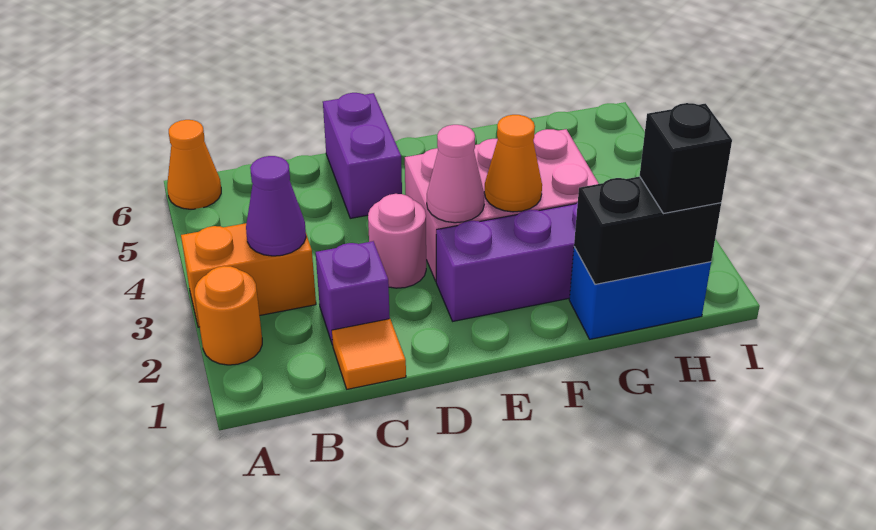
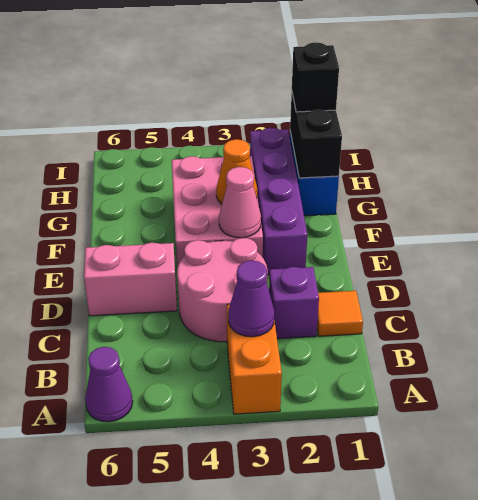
orange 1x1 round brick [195,266,262,365] -> none
orange 1x1 cone [167,120,221,209] -> purple 1x1 cone [85,347,133,422]
pink 1x1 round brick [368,194,426,288] -> pink 2x2 round brick [177,238,267,342]
purple 1x2 brick [323,93,402,218] -> pink 1x2 brick [84,242,177,316]

